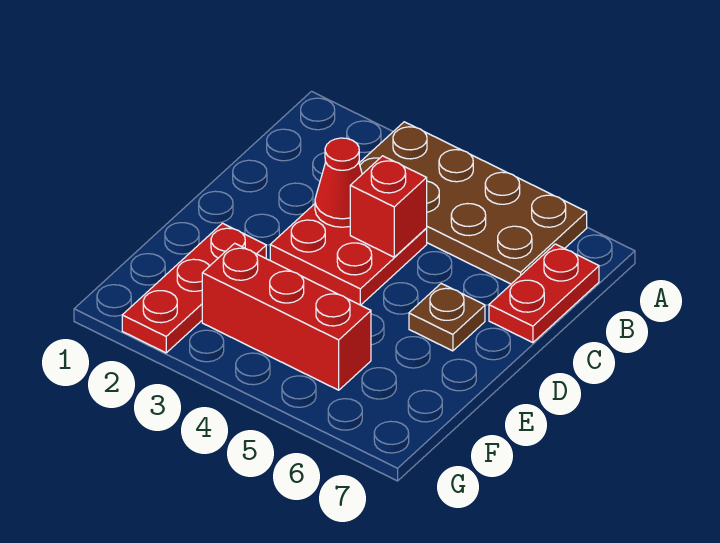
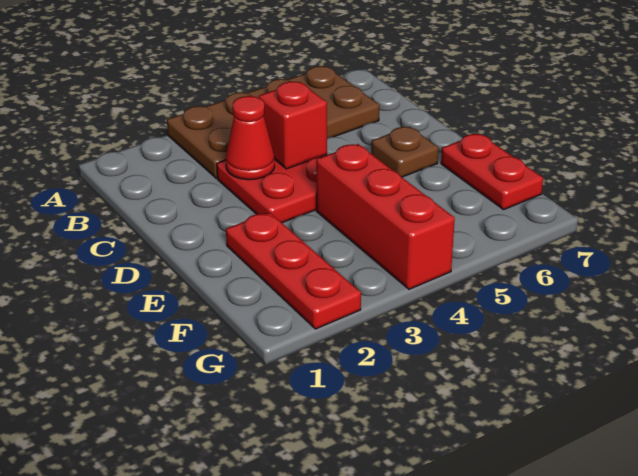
red 1x2 plate [489,244,599,343] -> red 1x2 plate moved to [441,134,543,210]
red 1x3 brick [202,243,371,390] -> red 1x3 brick turned to [316,144,455,289]

